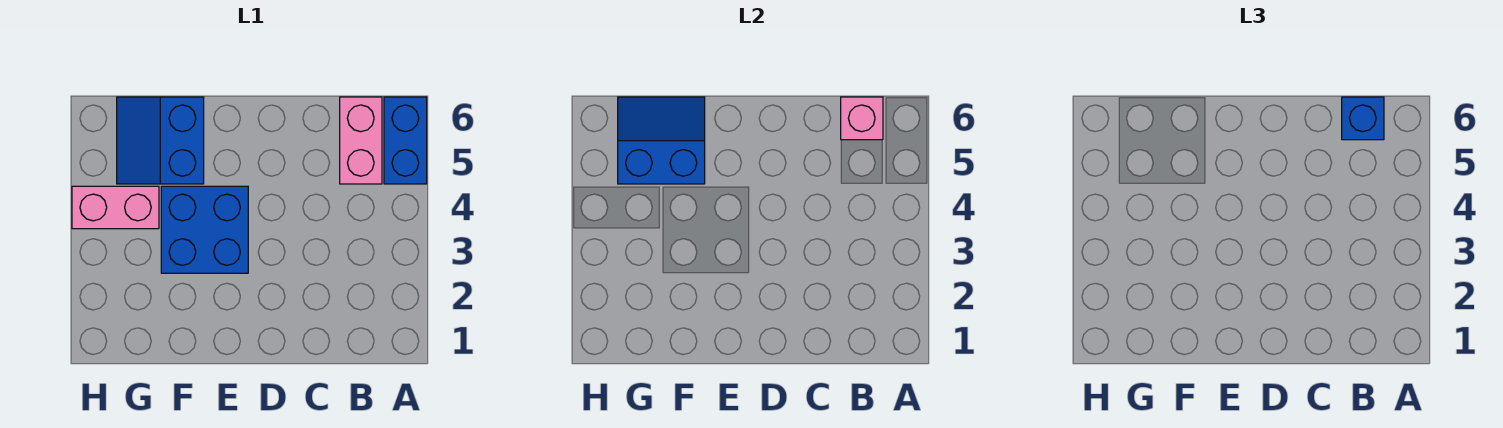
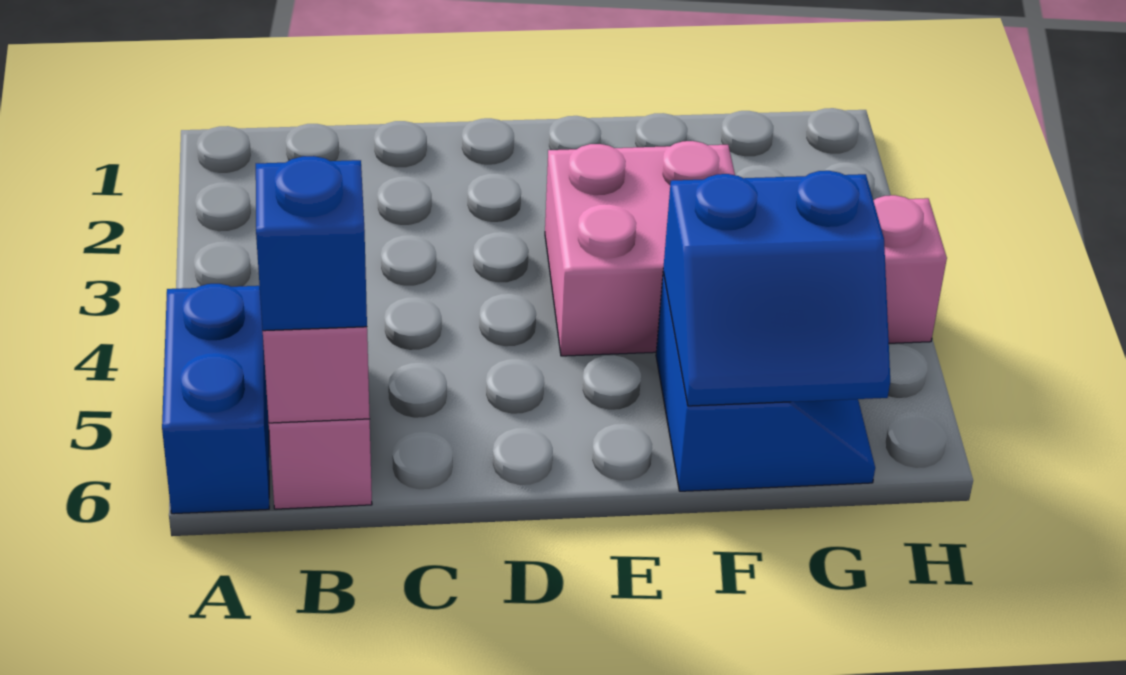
blue 2x2 brick [161,186,248,273] -> pink 2x2 brick [545,141,735,356]

